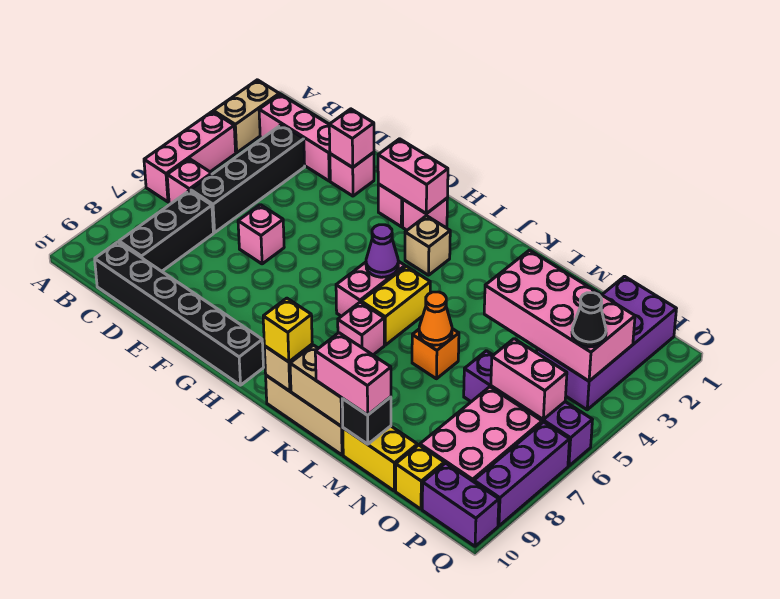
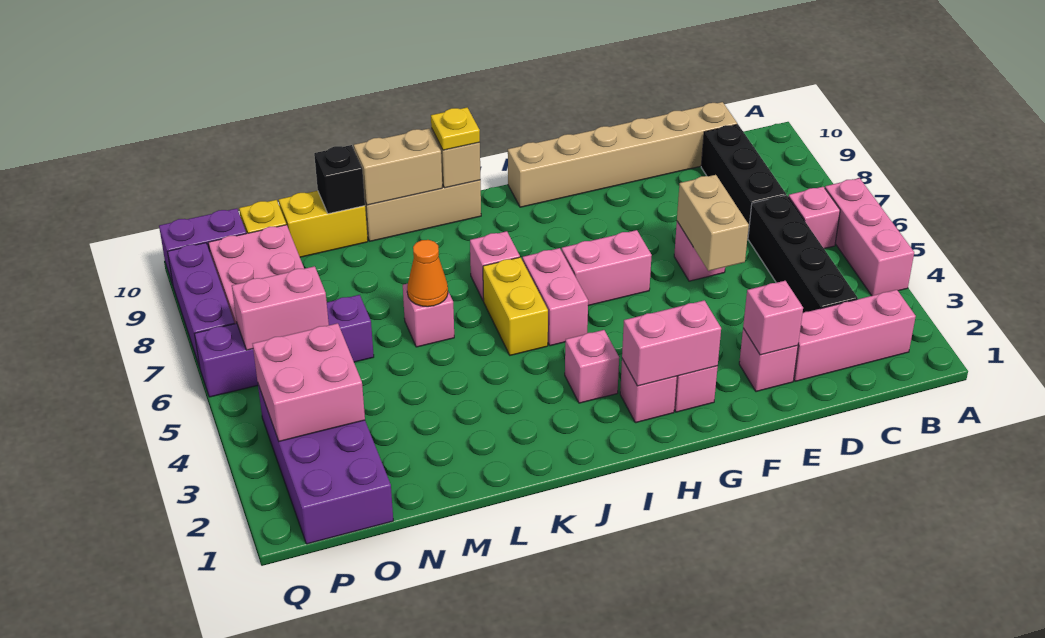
tan 1x2 brick [213,80,279,153] -> tan 1x2 brick moved to [677,175,749,271]
black 1x6 brick [95,242,264,385] -> tan 1x6 brick [508,102,737,207]
tan 1x1 brick [405,216,450,275] -> pink 1x1 brick [565,330,619,403]
purple 1x1 cone [366,225,398,277] -> none
yellow 1x1 brick [263,298,312,362] -> yellow 1x1 plate [431,108,480,150]
orange 1x1 brick [412,329,459,379] -> pink 1x1 brick [403,284,454,347]
pink 1x2 brick [315,333,391,415] -> pink 1x2 brick moved to [562,230,652,306]
pink 2x4 brick [484,250,635,381] -> pink 2x2 brick [253,323,365,441]
black 1x1 cone [572,293,606,347] -> none

